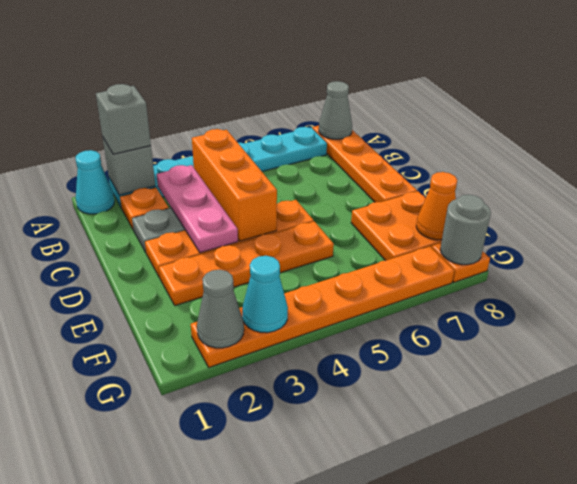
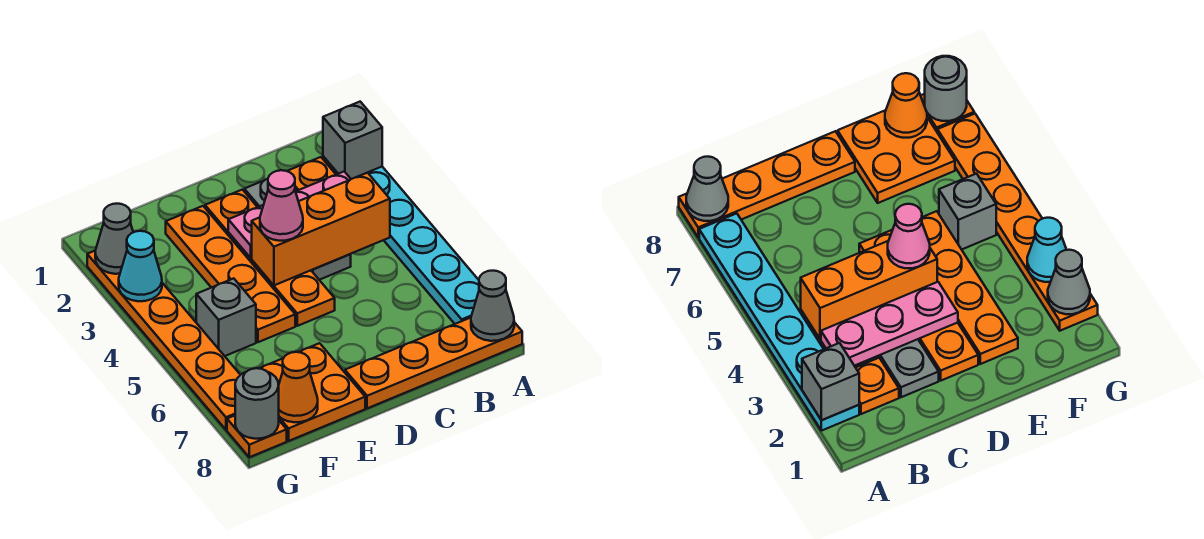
cyan 1x1 cone [76,150,115,214] -> none
grey 1x1 brick [96,84,151,154] -> grey 1x1 brick moved to [196,278,256,356]
none -> pink 1x1 cone [260,170,303,241]

